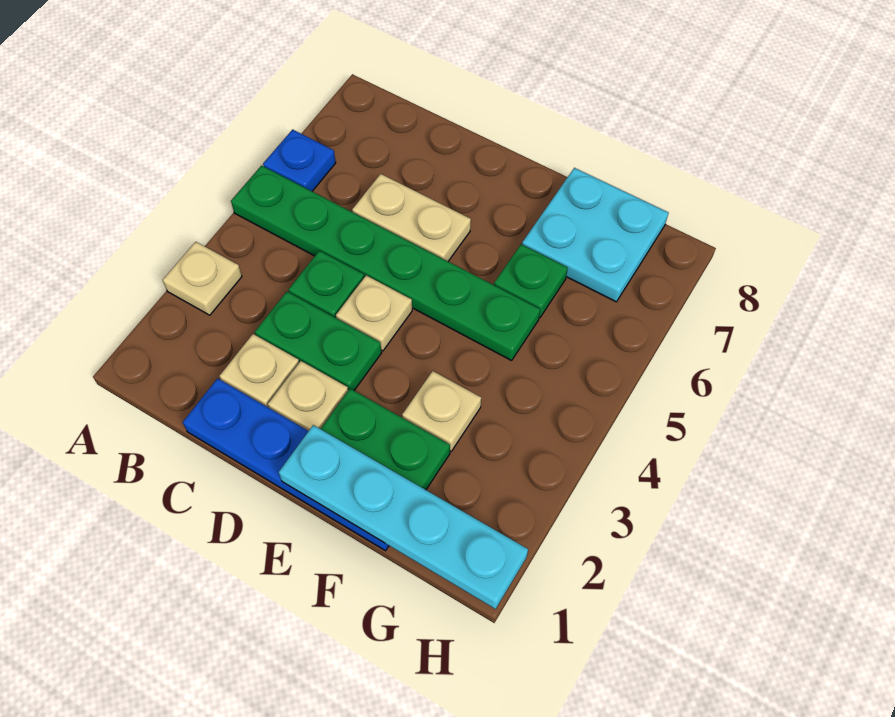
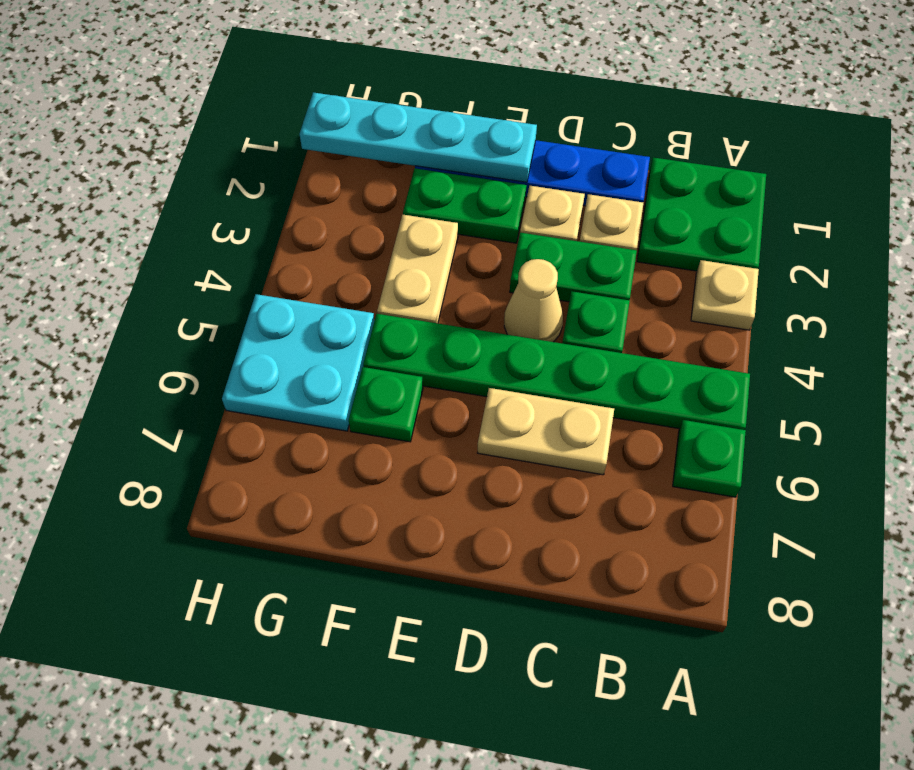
none -> green 2x2 plate [637,157,766,271]
blue 1x1 plate [263,130,336,191] -> green 1x1 plate [673,420,746,497]
tan 1x1 plate [336,275,412,351] -> tan 1x1 cone [504,259,563,342]
tan 1x1 plate [402,371,481,451] -> tan 1x2 plate [377,215,458,323]
cyan 2x2 plate [522,168,668,302] -> cyan 2x2 plate moved to [222,294,374,431]

